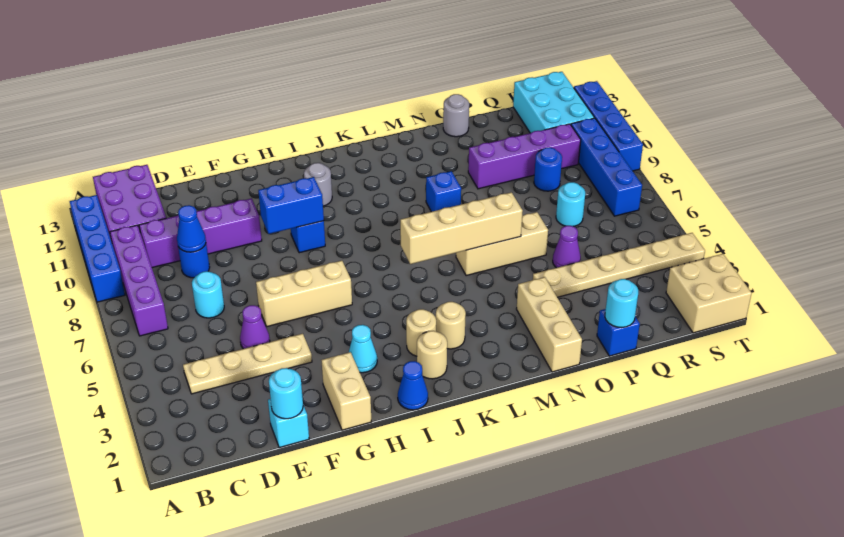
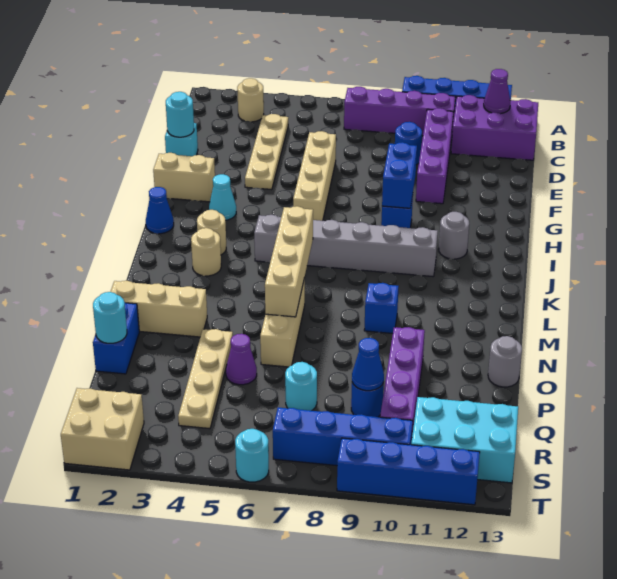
cyan 1x1 round brick [192,271,224,318] -> cyan 1x1 round brick moved to [235,429,269,482]
blue 1x1 cone [177,205,206,252] -> blue 1x1 cone moved to [352,338,384,391]
purple 1x1 cone [240,305,270,349] -> purple 1x1 cone moved to [484,69,510,114]
tan 1x3 brick [256,261,352,327] -> tan 1x4 brick [293,131,336,221]
tan 1x1 round brick [417,331,447,379] -> tan 1x1 round brick moved to [237,78,264,122]
none -> grey 1x6 brick [254,215,438,276]
tan 1x6 plate [533,233,705,297] -> tan 1x4 plate [178,329,233,429]
blue 1x1 brick [597,309,640,356] -> blue 1x2 brick [93,302,139,374]

